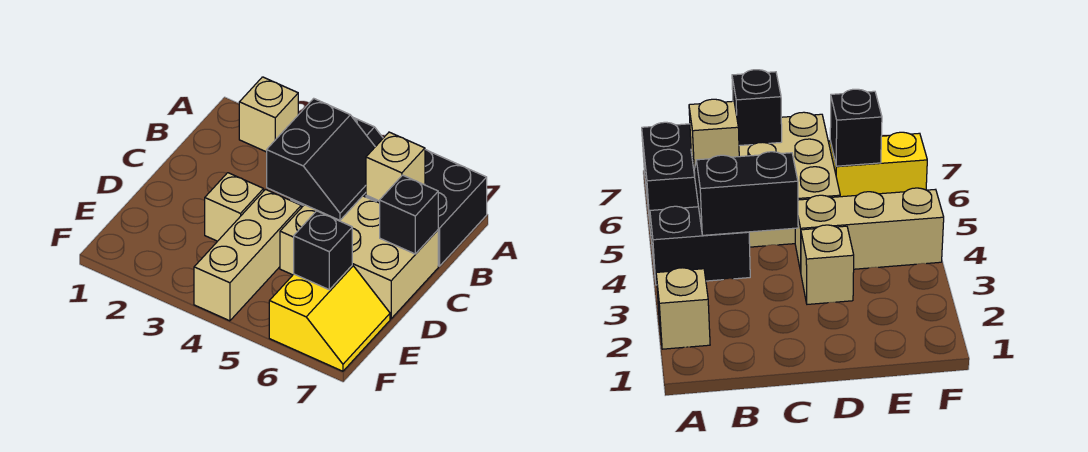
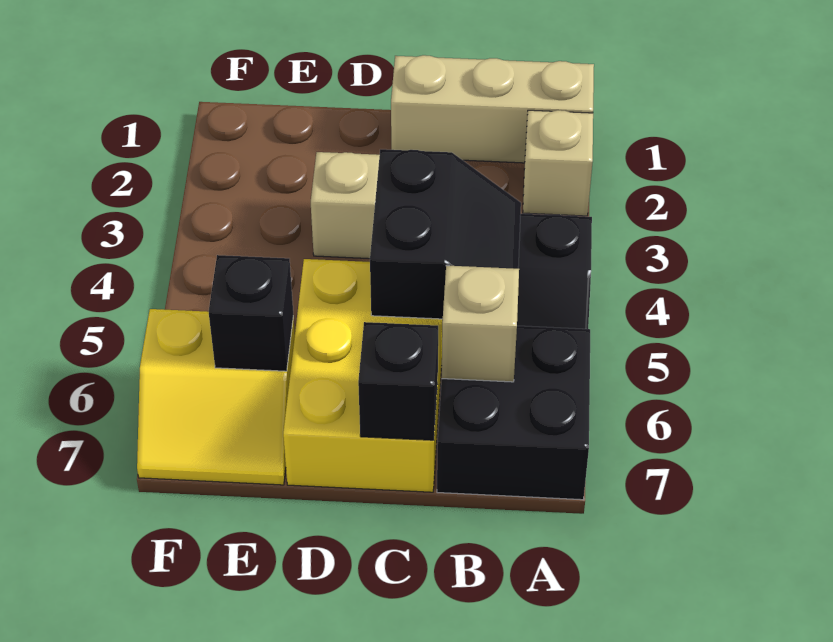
black 2x2 slope [267,98,375,220] -> black 2x2 slope turned to [370,149,521,319]
tan 2x3 brick [280,196,438,319] -> yellow 2x3 brick [283,259,443,492]
tan 1x3 brick [194,190,301,321] -> tan 1x3 brick moved to [391,55,594,163]

